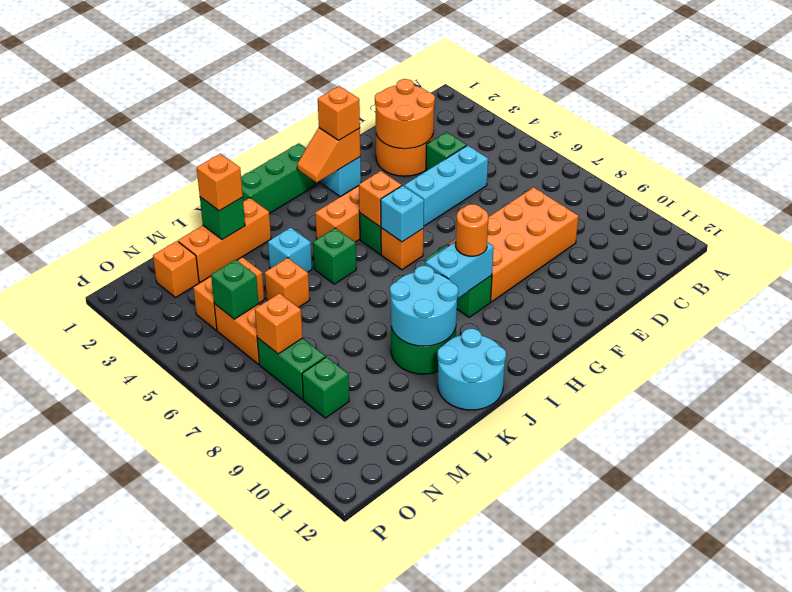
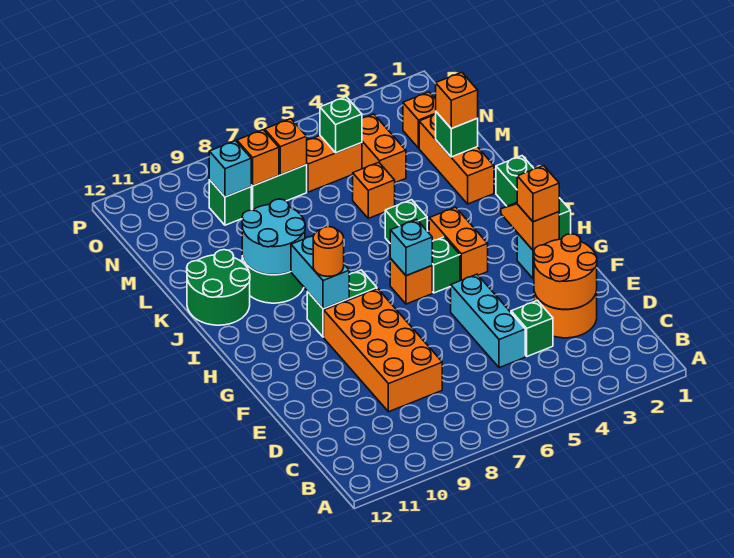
orange 1x1 brick [359,171,402,227] -> orange 1x1 brick moved to [237,130,279,186]
cyan 2x2 round brick [437,329,506,410] -> green 2x2 round brick [187,250,250,325]
cyan 1x1 brick [268,227,312,272] -> cyan 1x1 brick moved to [209,141,251,197]

